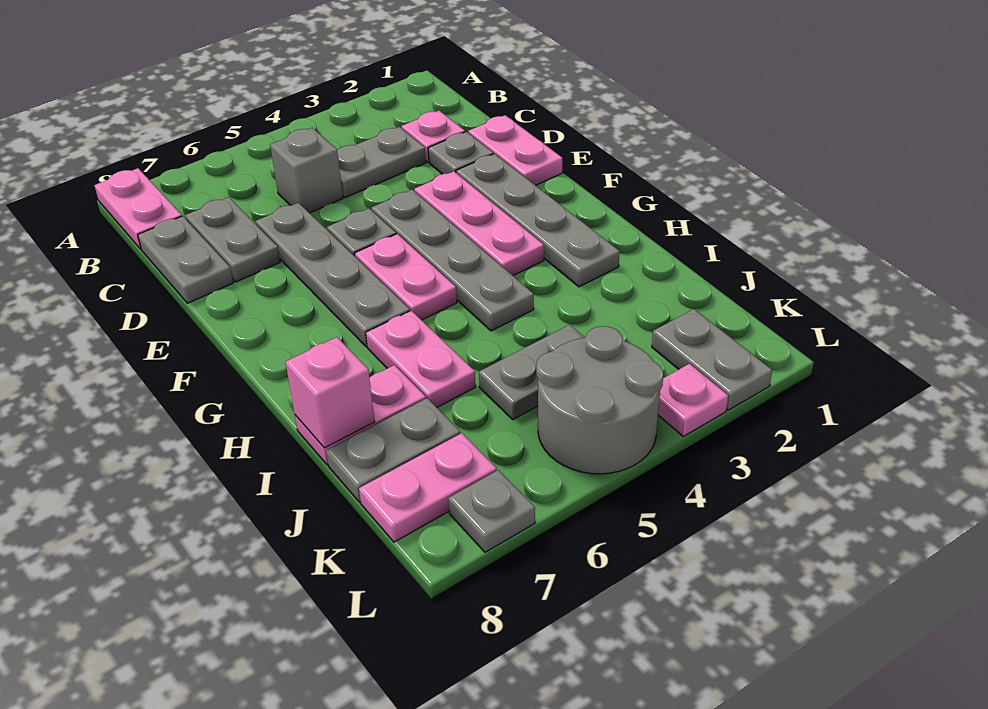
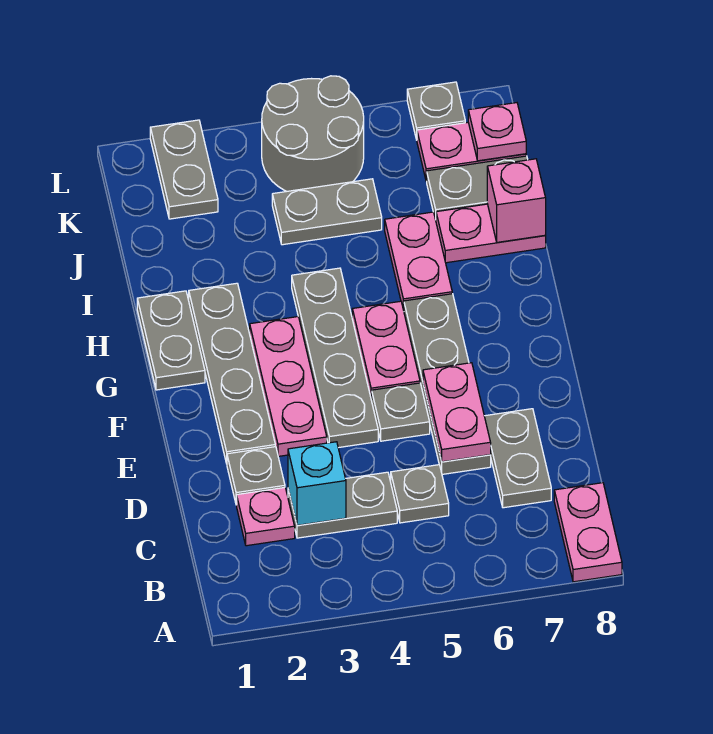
none -> cyan 1x1 brick [288,442,346,525]
grey 1x1 brick [270,128,343,213] -> grey 1x1 plate [391,465,449,523]
grey 1x2 plate [138,216,233,303] -> grey 1x2 plate moved to [137,291,205,390]
pink 1x2 plate [468,115,562,185] -> pink 1x2 plate moved to [423,363,491,462]
pink 1x1 plate [658,364,728,436] -> pink 1x1 plate moved to [468,103,526,161]

